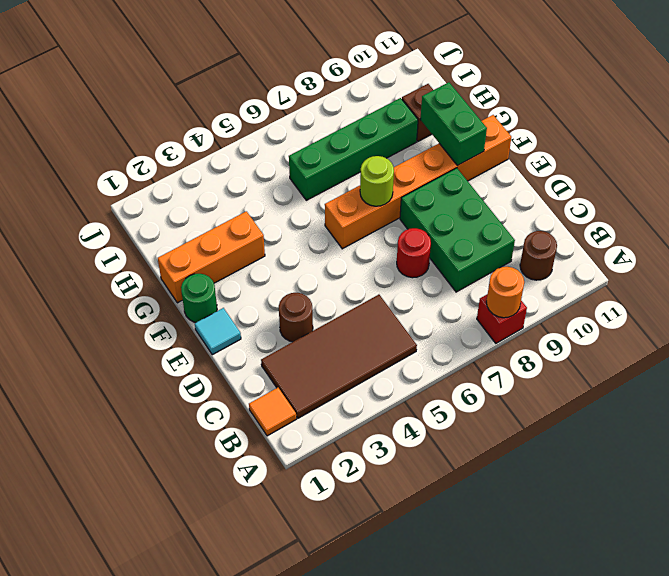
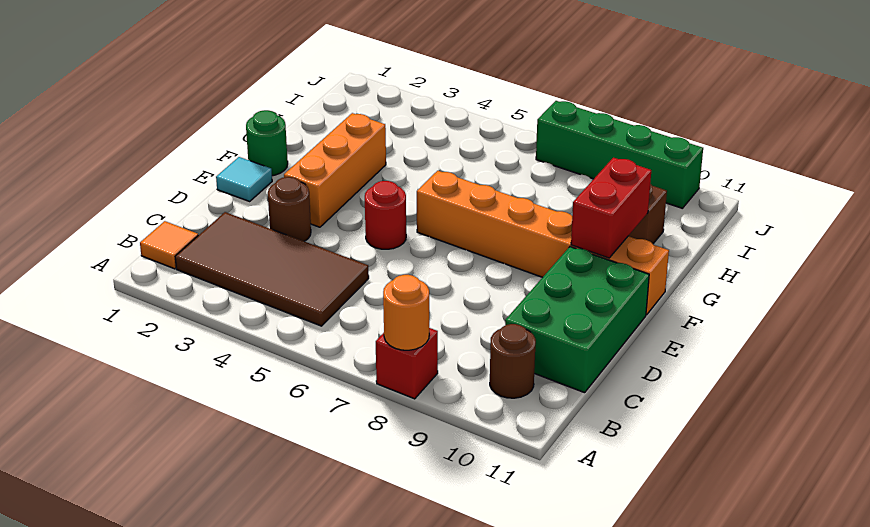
green 2x3 brick [400,168,515,292] -> green 2x3 brick moved to [505,247,649,393]
red 1x1 round brick [397,228,431,278] -> red 1x1 round brick moved to [365,181,406,249]
lime 1x1 round brick [360,156,394,206] -> none
green 1x2 brick [420,82,487,166] -> red 1x2 brick [571,158,651,258]
orange 1x3 brick [158,211,265,303] -> orange 1x3 brick turned to [284,113,386,227]
green 1x4 brick [289,98,418,200] -> green 1x4 brick moved to [536,101,703,208]

